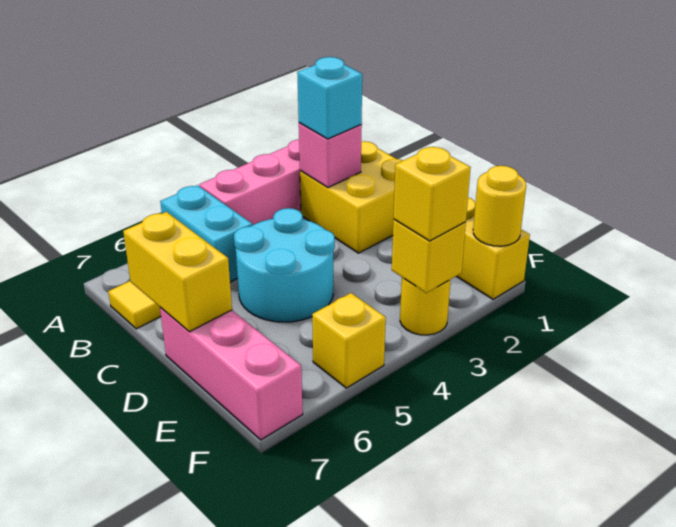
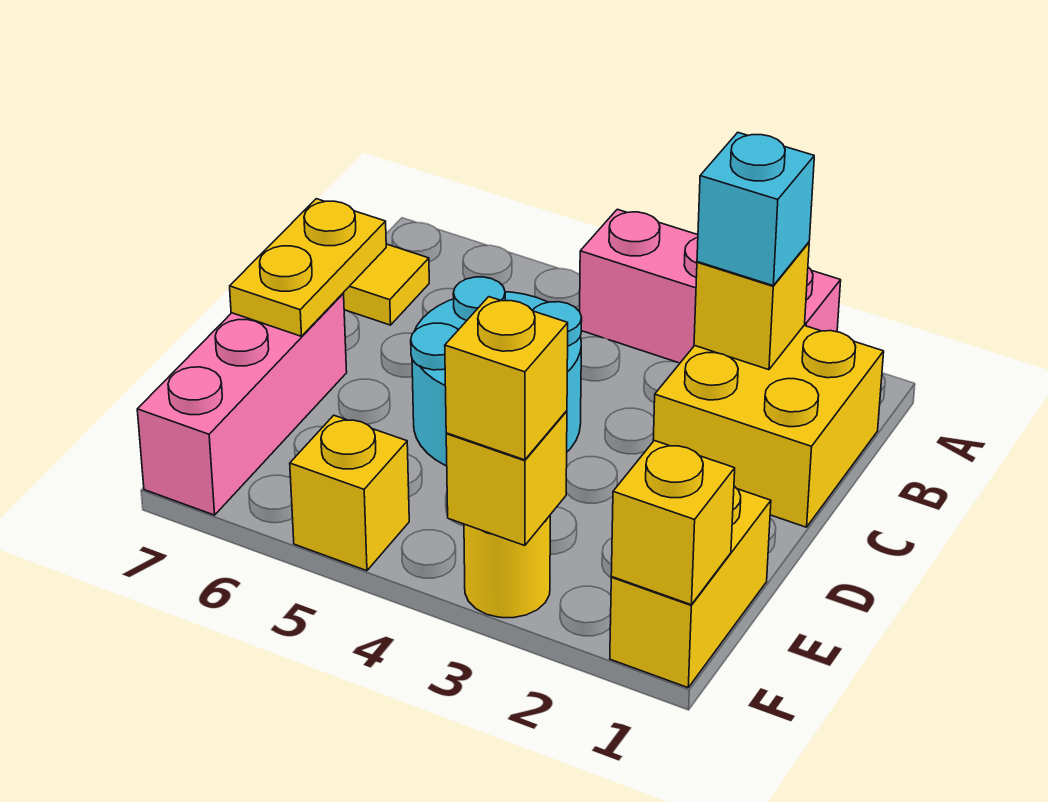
cyan 1x2 brick [160,185,252,282] -> none
pink 1x1 brick [299,123,362,188] -> yellow 1x1 brick [694,242,809,370]
yellow 1x2 brick [123,212,232,332] -> yellow 1x2 plate [230,199,386,336]
yellow 1x1 round brick [473,166,526,246] -> yellow 1x1 brick [611,441,735,605]

